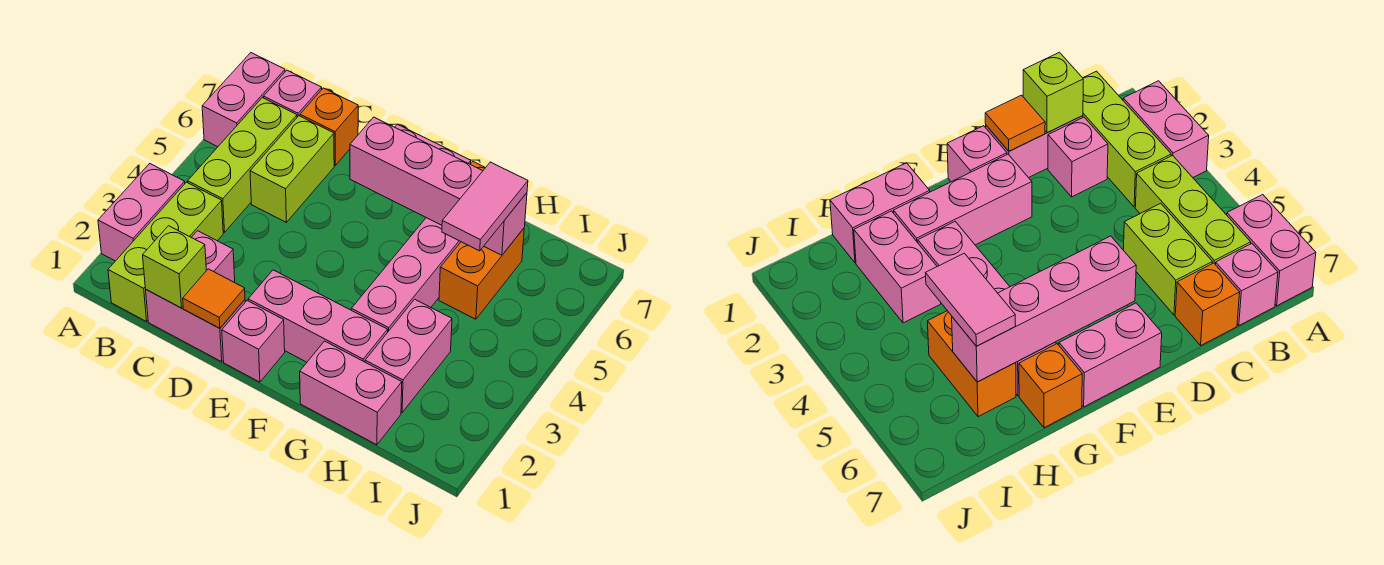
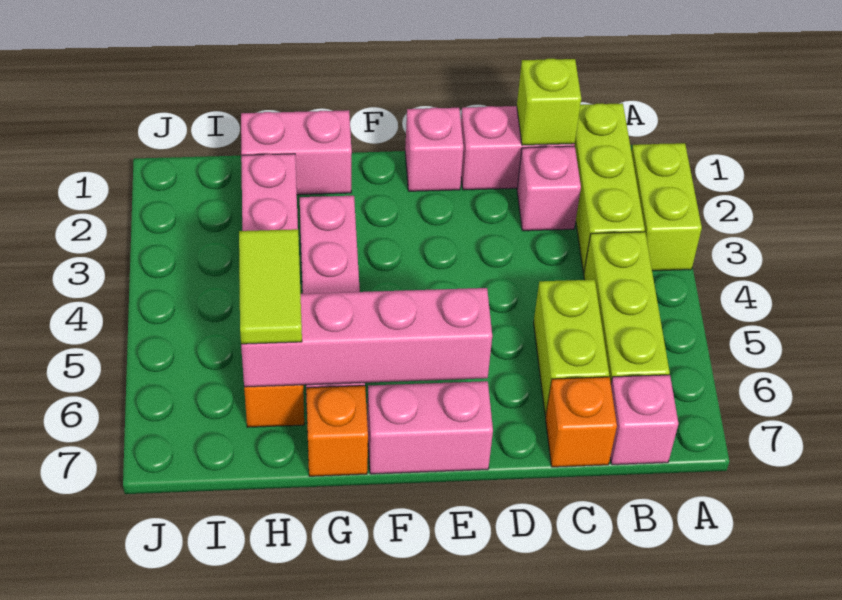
pink 1x2 brick [98,164,185,261] -> lime 1x2 brick [631,143,702,271]
pink 1x2 brick [202,53,285,147] -> none
orange 1x1 tile [183,269,245,328] -> none
pink 1x3 brick [248,270,388,362] -> none
pink 1x2 tile [442,162,528,251] -> lime 1x2 tile [239,229,302,344]

